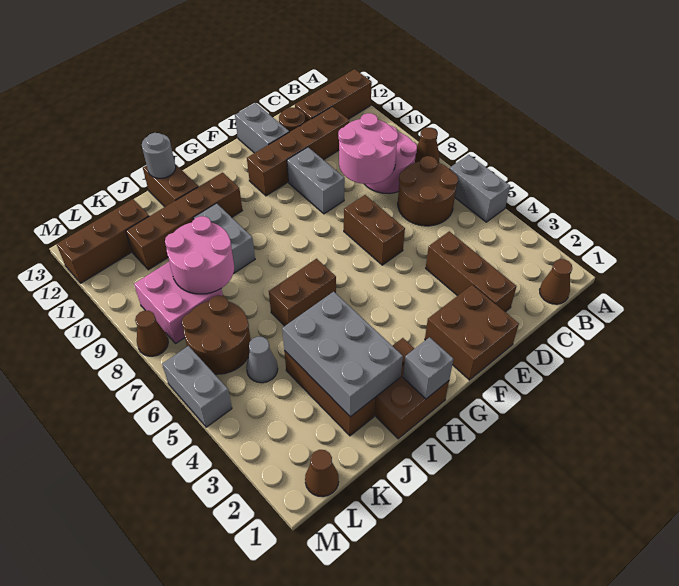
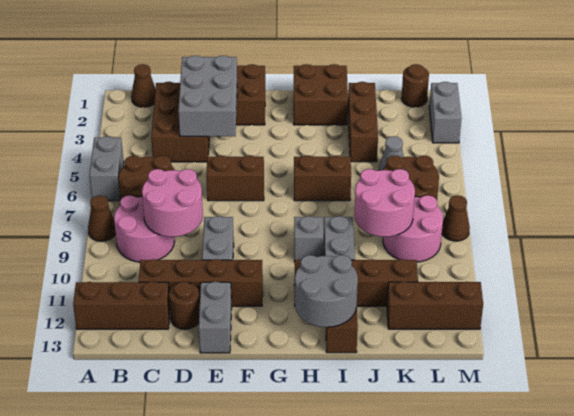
brown 1x3 brick [426,231,517,312] -> brown 2x3 brick [151,82,209,162]
brown 1x2 brick [344,195,405,265] -> brown 1x2 brick turned to [206,156,264,201]
grey 1x1 brick [403,337,453,399] -> grey 1x1 brick moved to [294,216,323,262]
grey 2x3 brick [282,292,403,417] -> grey 2x3 brick moved to [178,56,237,136]
grey 1x1 round brick [142,133,176,178] -> grey 2x2 round brick [295,255,358,327]
pink 2x2 brick [134,262,223,343] -> pink 2x2 round brick [383,195,443,262]
brown 1x1 cone [305,450,339,497] -> brown 1x1 round brick [401,64,429,107]
grey 1x2 brick [162,346,232,427] -> grey 1x2 brick moved to [429,82,462,143]

